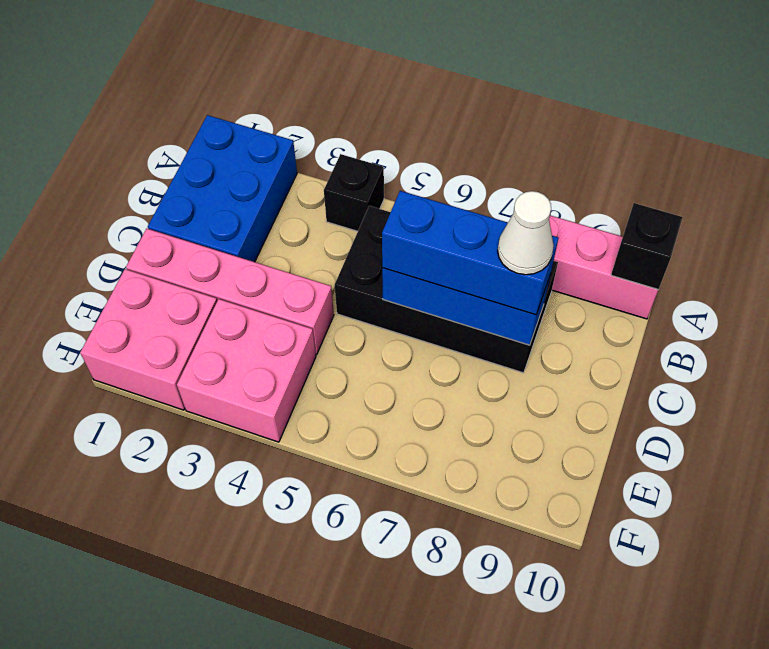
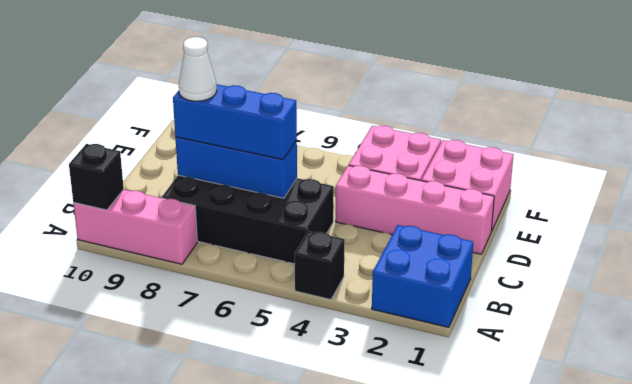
blue 2x3 brick [148,115,297,262] -> blue 2x2 brick [372,225,473,327]

